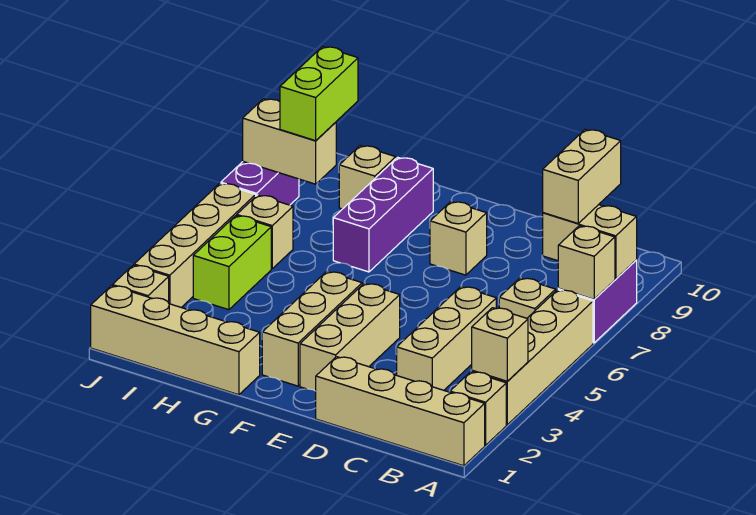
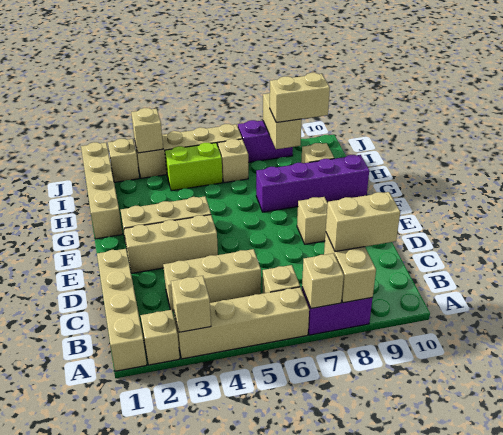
purple 1x3 brick [333,157,433,272] -> purple 1x4 brick [256,155,369,212]
lime 1x2 brick [280,47,358,141] -> tan 1x2 brick [270,73,330,122]
none -> tan 1x1 brick [131,108,163,153]

